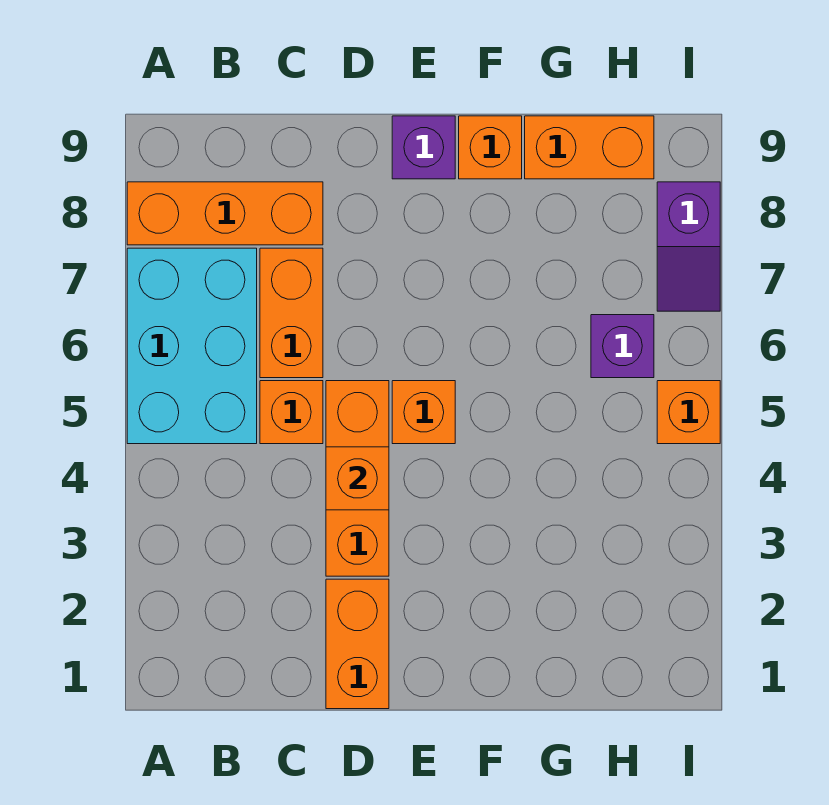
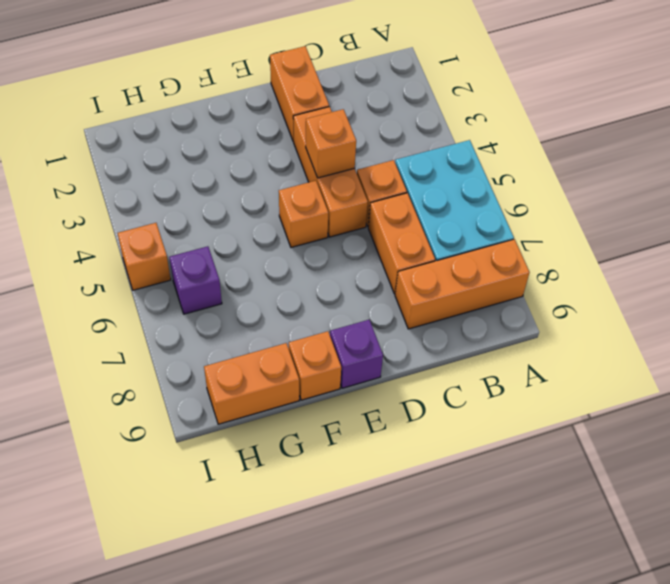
purple 1x2 slope [657,182,720,311] -> none

